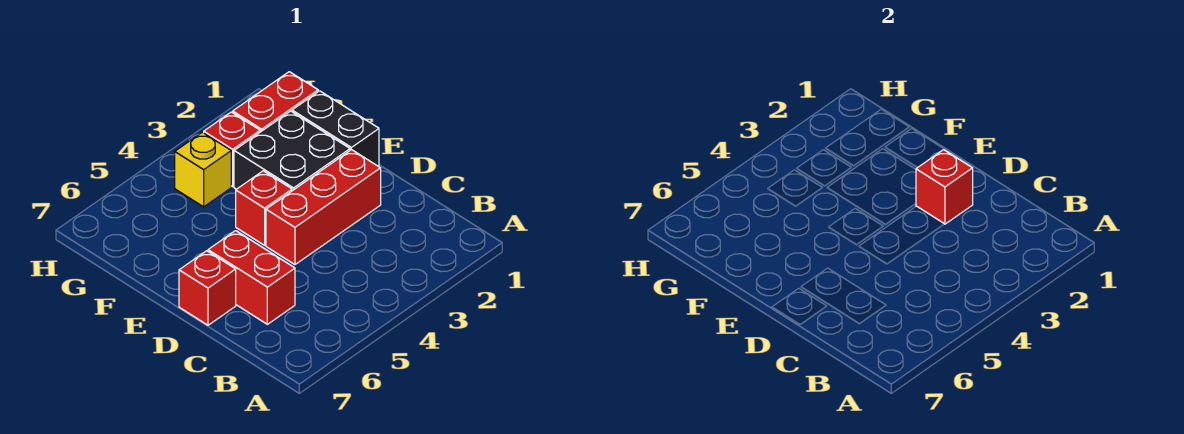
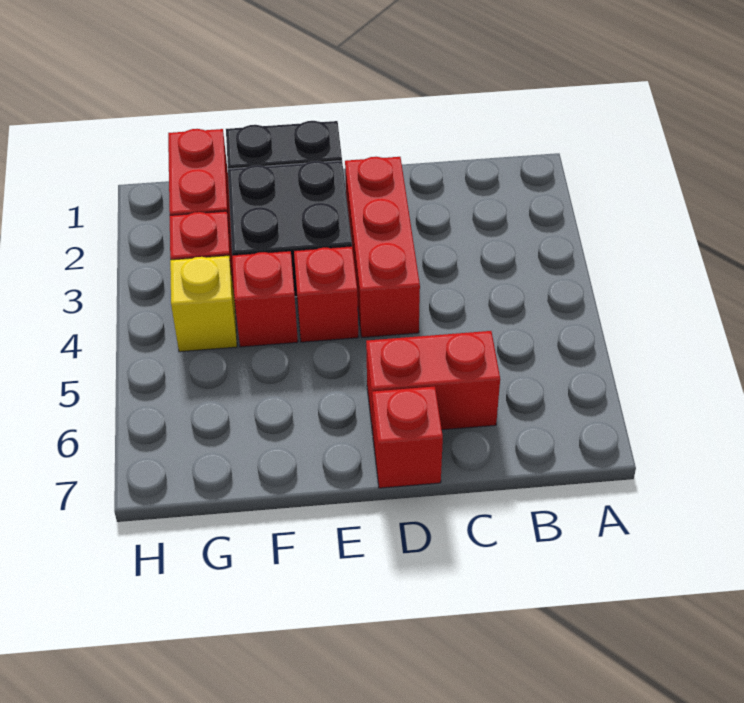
red 1x1 brick [916,150,973,224] -> red 1x1 brick moved to [232,251,298,347]

